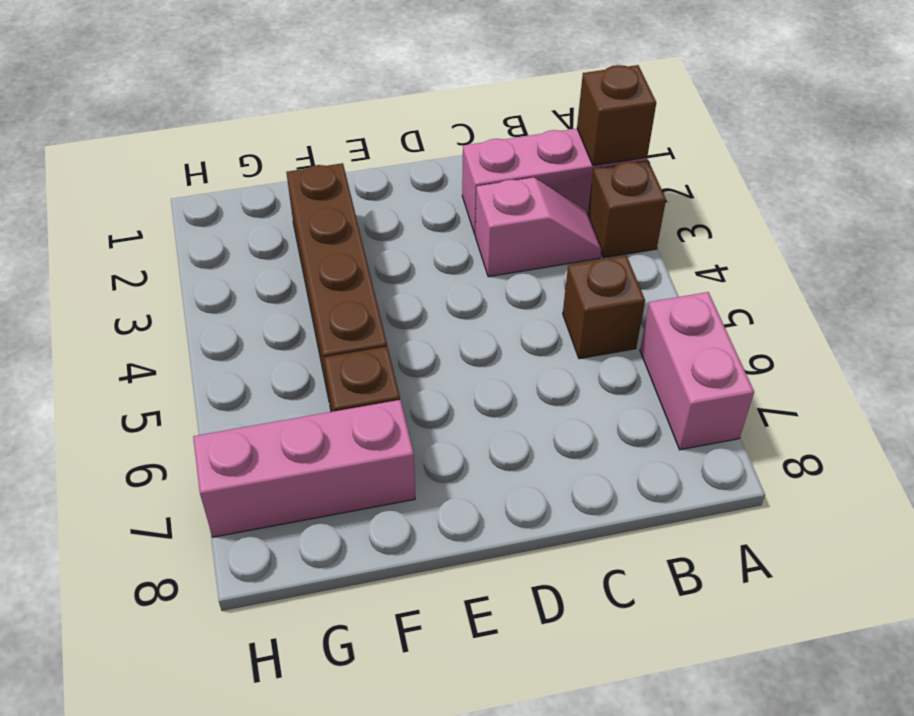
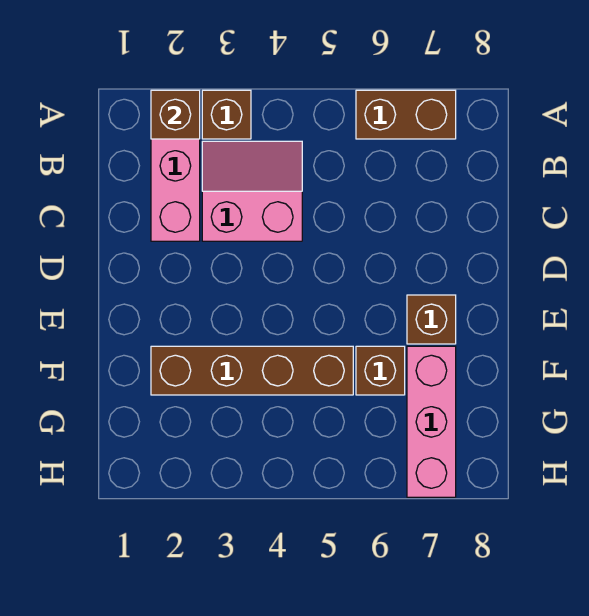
pink 1x2 brick [640,292,754,450] -> brown 1x2 brick [356,90,456,139]
pink 1x2 slope [475,177,601,277] -> pink 2x2 slope [202,141,302,241]
brown 1x1 brick [563,255,645,359] -> brown 1x1 brick moved to [407,295,456,344]

